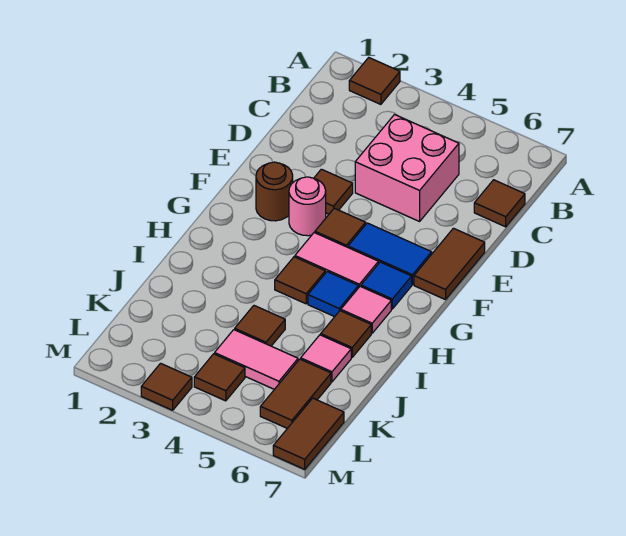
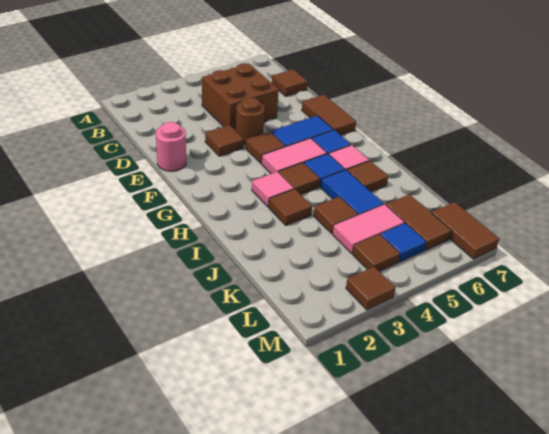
brown 1x1 tile [349,58,400,104] -> brown 1x1 tile moved to [269,189,312,225]
pink 2x2 brick [355,115,459,222] -> brown 2x2 brick [202,63,279,131]
brown 1x1 round brick [256,162,293,221] -> brown 1x1 round brick moved to [236,98,265,144]
pink 1x1 round brick [289,177,326,236] -> pink 1x1 round brick moved to [156,122,186,171]
none -> blue 1x2 tile [321,170,384,215]
pink 1x1 tile [301,335,351,382] -> pink 1x1 tile moved to [252,172,294,207]
none -> blue 1x1 tile [381,223,426,262]

